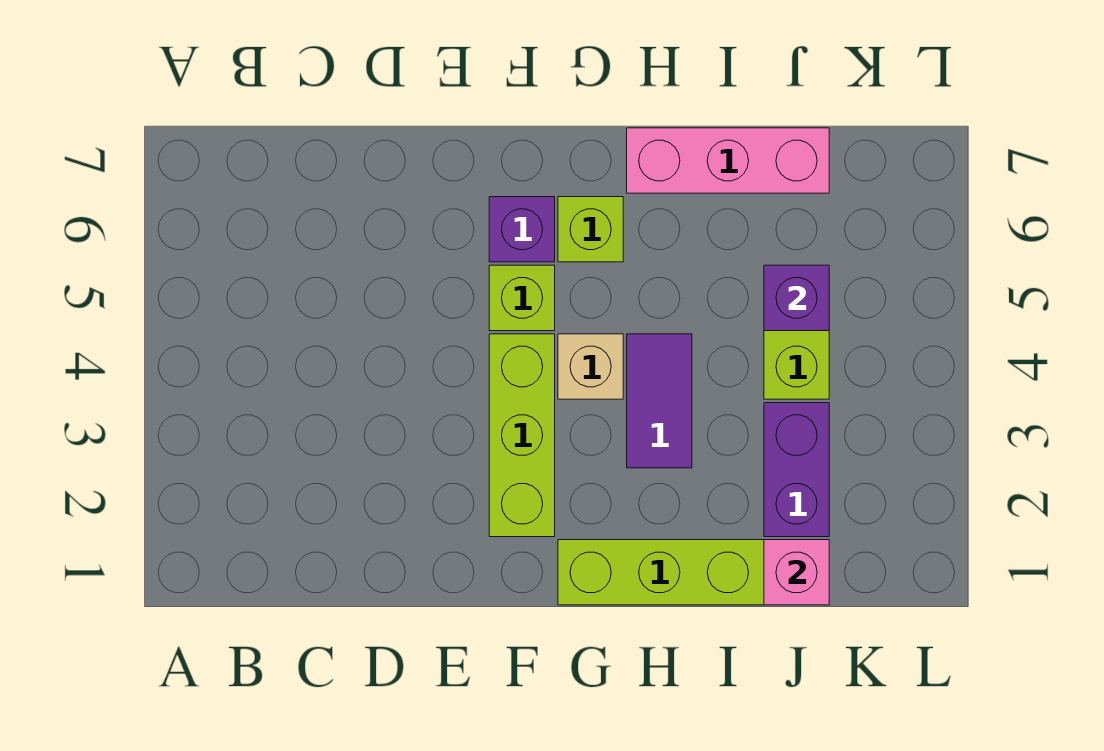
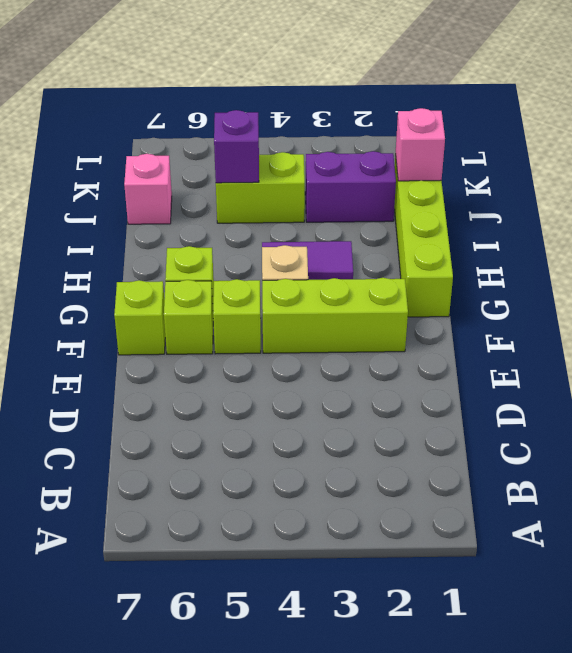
purple 1x1 brick [489,197,555,262] -> lime 1x1 brick [164,280,213,354]
none -> lime 1x1 brick [114,280,165,355]
pink 1x3 brick [627,128,829,193] -> pink 1x1 brick [124,154,172,224]

